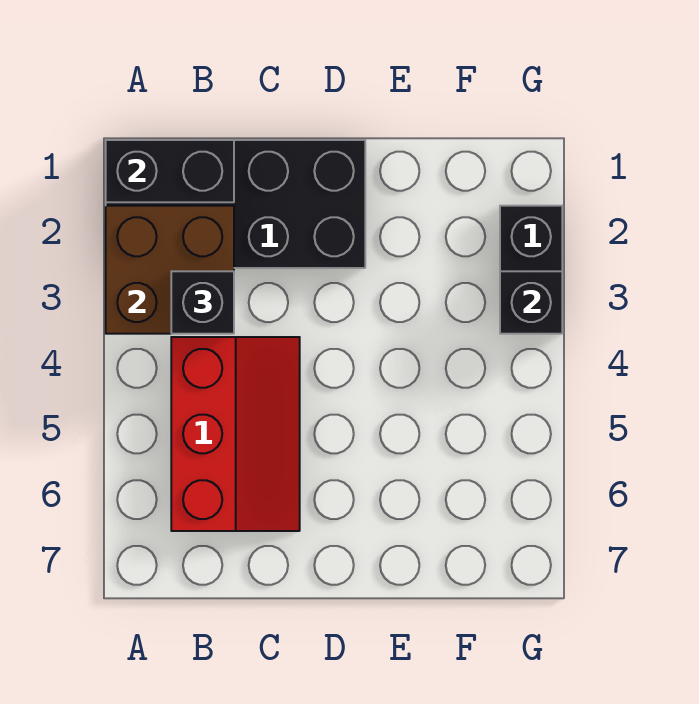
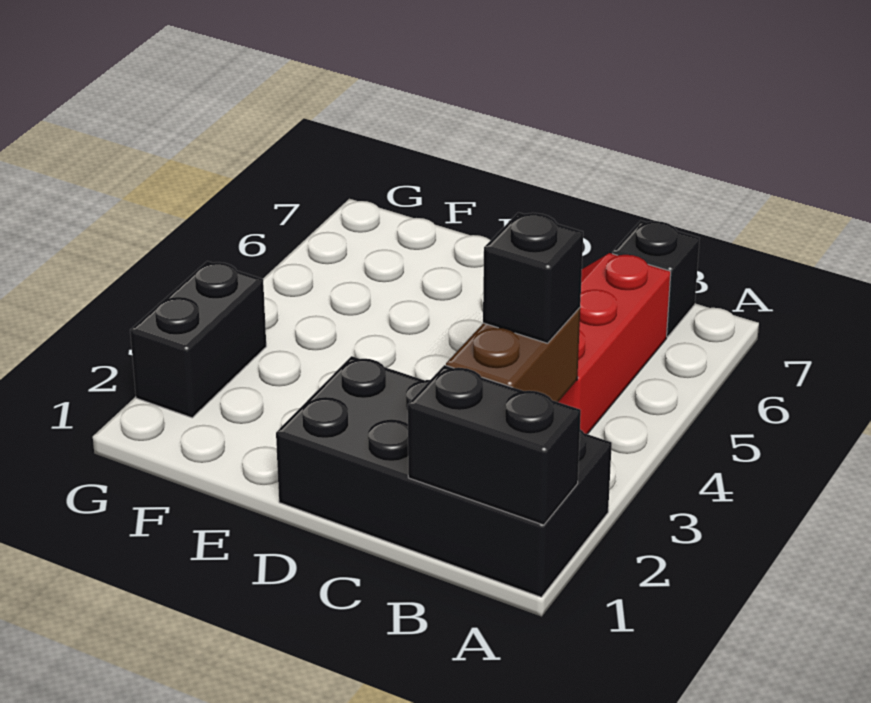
brown 2x2 brick [106,206,234,334] -> brown 1x2 brick [446,308,580,402]
black 1x1 brick [500,271,562,334] -> black 1x1 brick moved to [612,220,700,337]

